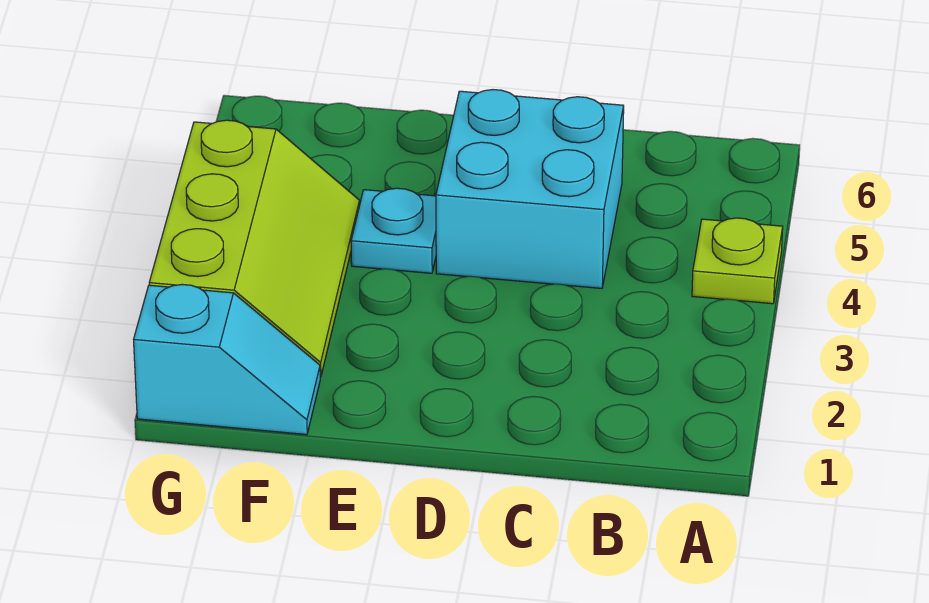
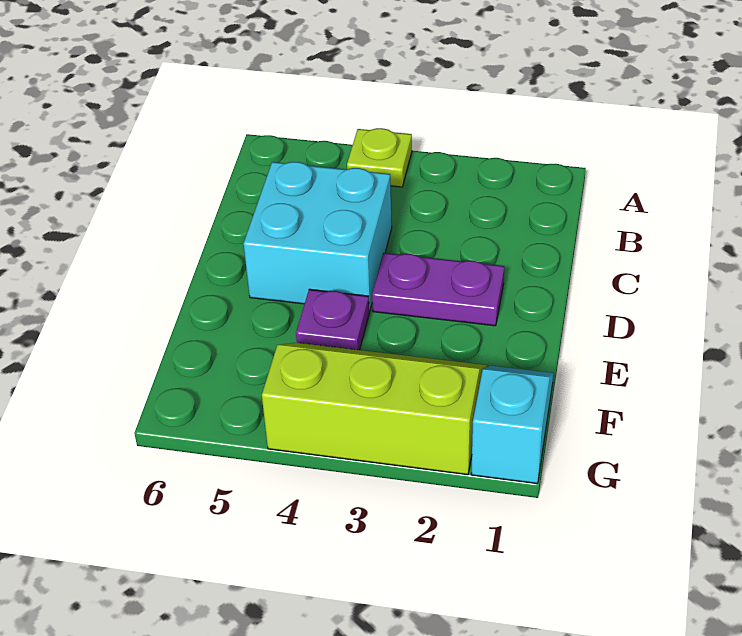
none -> purple 1x2 plate [372,253,504,326]
cyan 1x1 plate [351,188,436,273] -> purple 1x1 plate [296,289,369,350]

